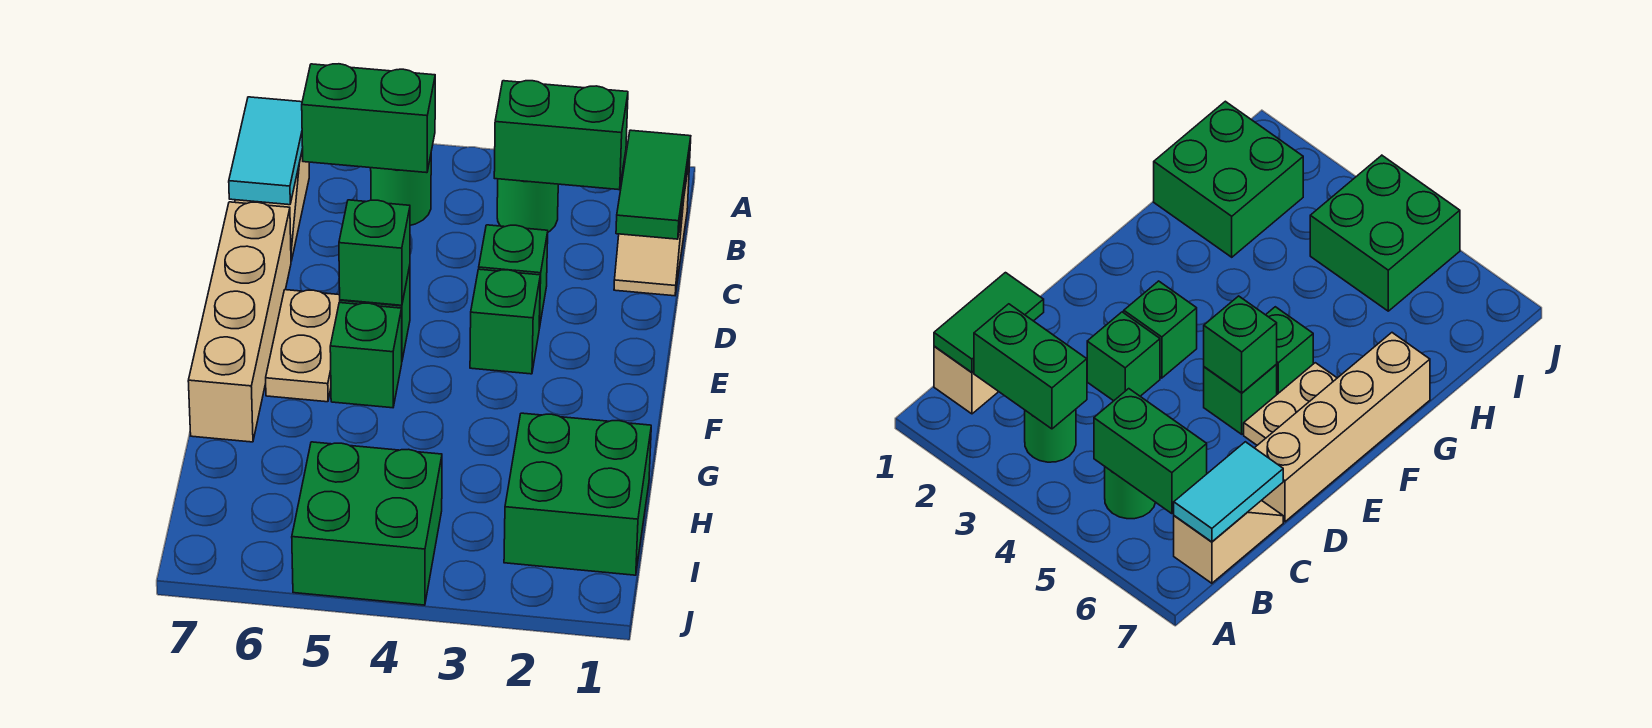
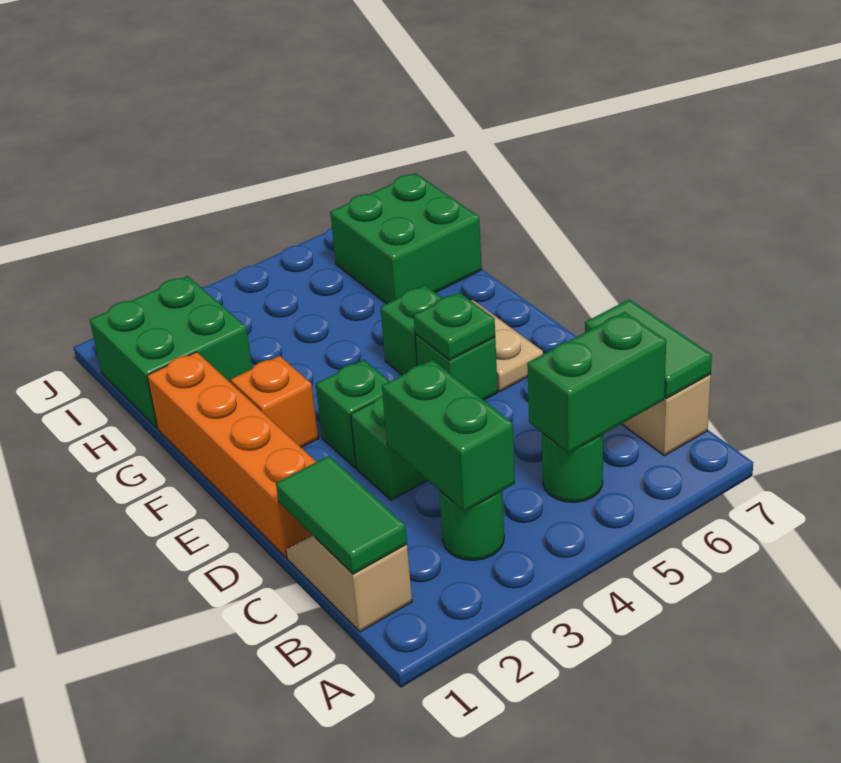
green 1x2 brick [494,81,628,190] -> green 1x2 brick turned to [382,360,515,512]
cyan 1x2 tile [229,97,303,205] -> green 1x2 tile [585,299,712,398]
none -> orange 1x4 brick [147,352,316,557]
tan 1x4 brick [188,202,291,442] -> none
green 1x1 brick [339,200,410,305] -> green 1x1 plate [414,292,495,360]
none -> orange 1x1 brick [231,356,318,447]
green 2x2 brick [292,442,442,605] -> green 2x2 brick moved to [330,173,482,304]

